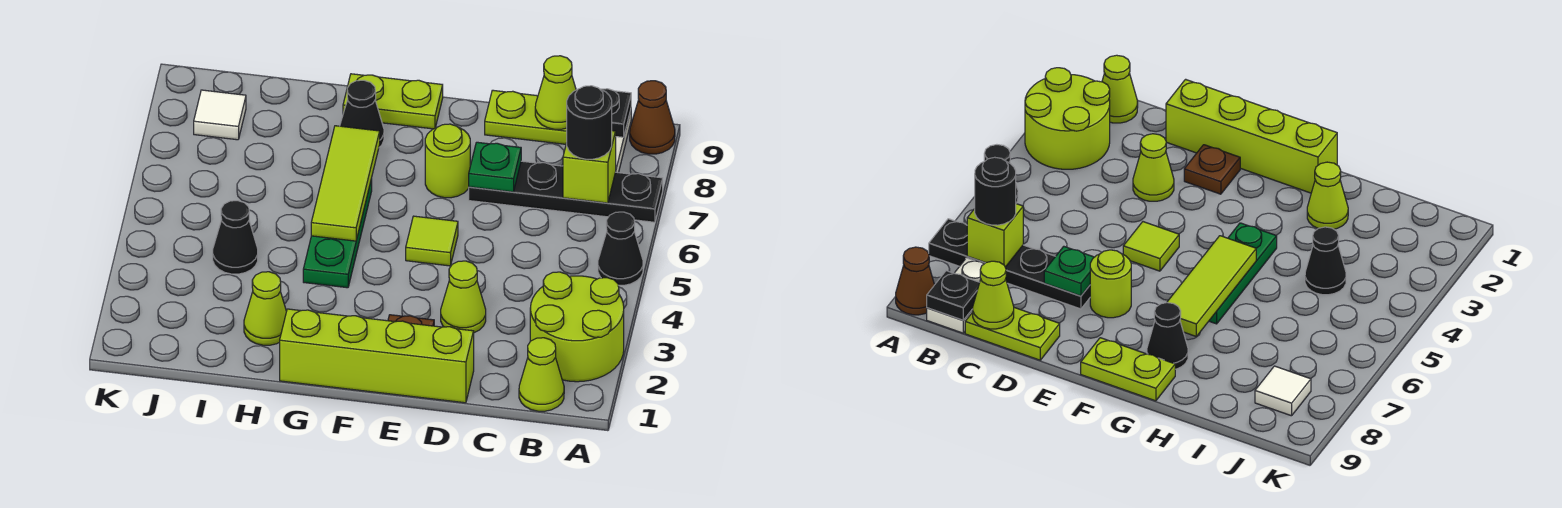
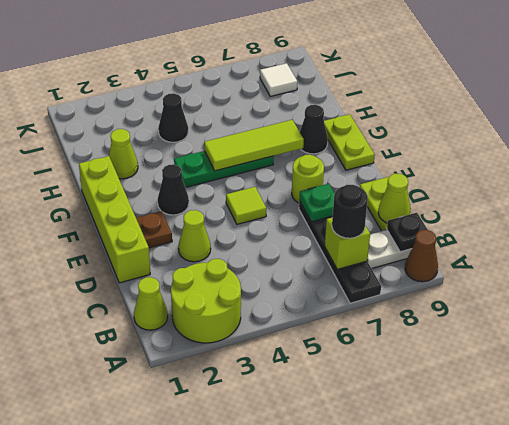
black 1x1 cone [598,212,643,285] -> black 1x1 cone moved to [158,164,189,215]

